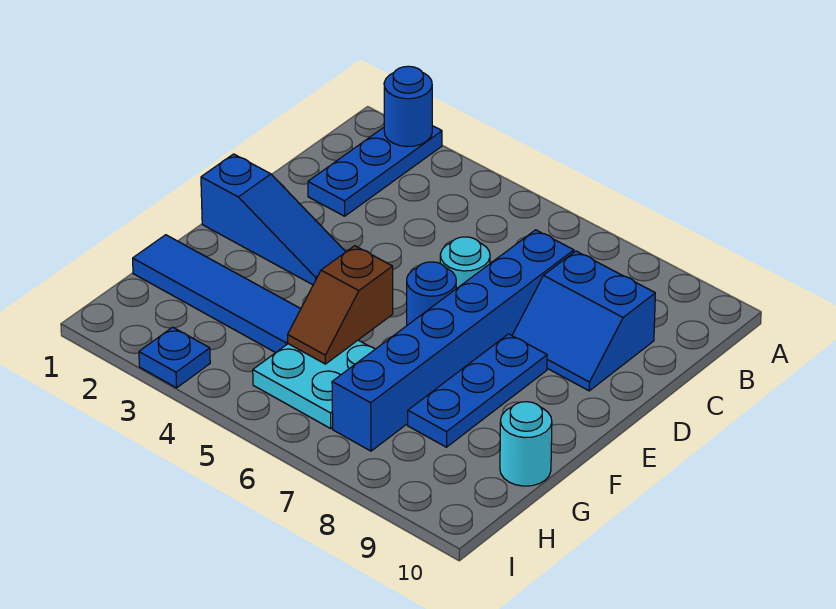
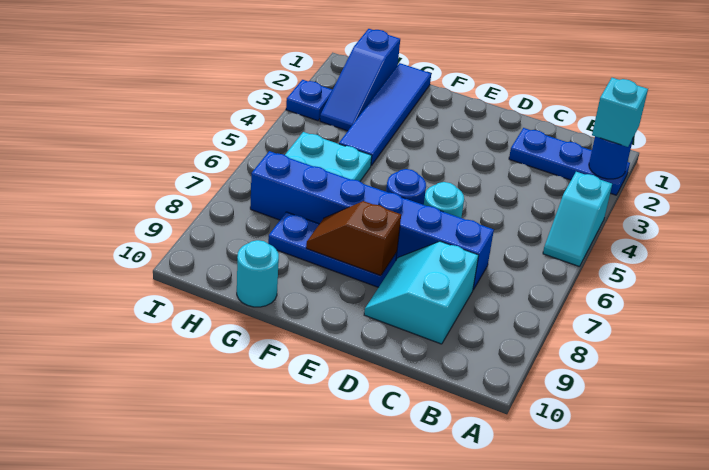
none -> cyan 1x1 brick [592,78,648,147]
none -> cyan 1x2 slope [543,172,612,267]
blue 2x2 slope [512,251,655,391] -> cyan 2x2 slope [364,241,479,344]
blue 1x3 slope [201,154,346,285] -> blue 1x3 slope moved to [320,29,400,131]
brown 1x2 slope [288,246,393,364] -> brown 1x2 slope moved to [306,201,401,276]

